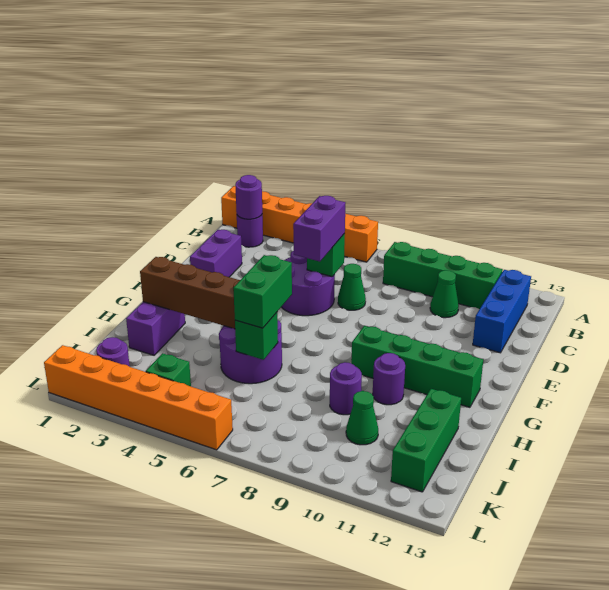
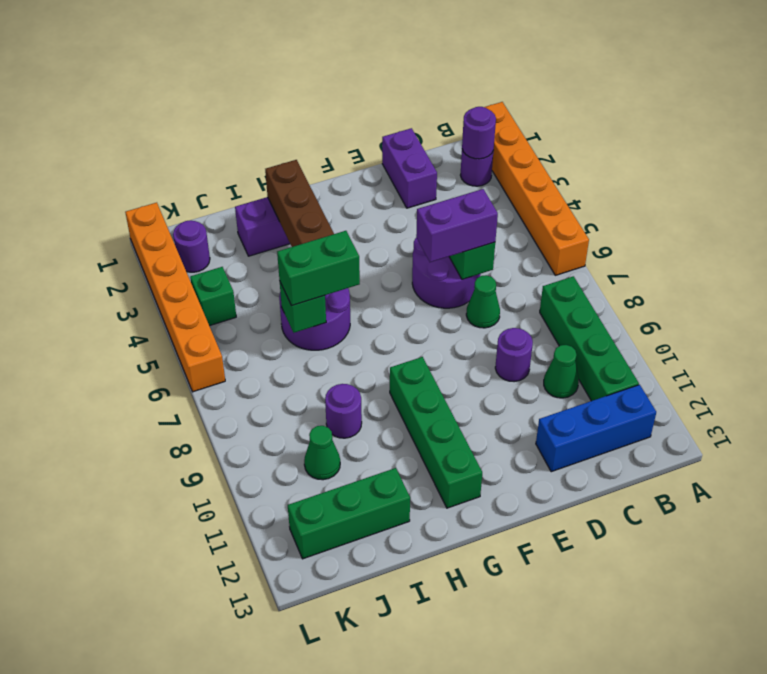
purple 1x2 brick [190,230,242,277] -> purple 1x2 brick turned to [382,128,437,208]
purple 1x1 round brick [373,353,405,405] -> purple 1x1 round brick moved to [495,328,533,382]

